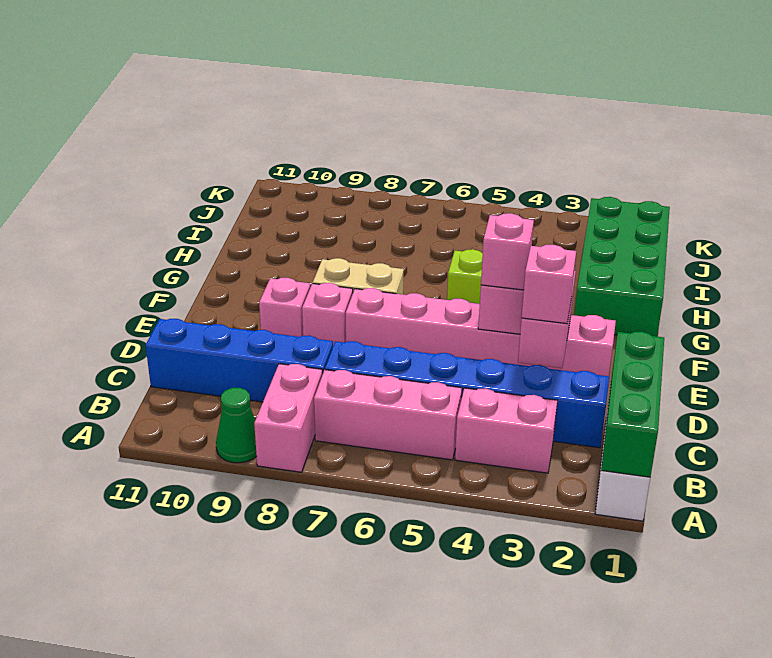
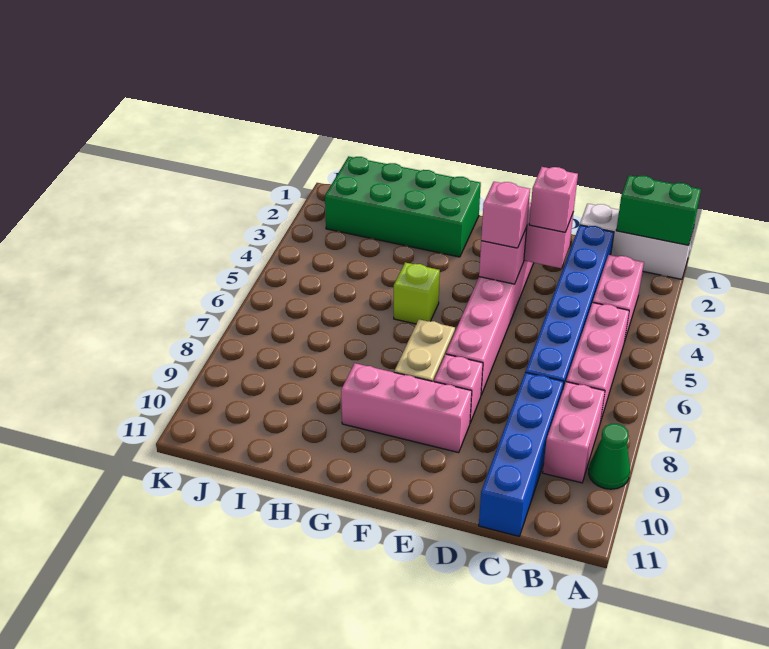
green 1x3 brick [601,332,664,477] -> green 1x2 brick [616,175,701,245]
pink 1x2 brick [254,364,322,472] -> pink 1x2 brick turned to [543,382,605,483]
pink 1x1 brick [259,278,310,337] -> pink 1x3 brick [341,363,472,453]

